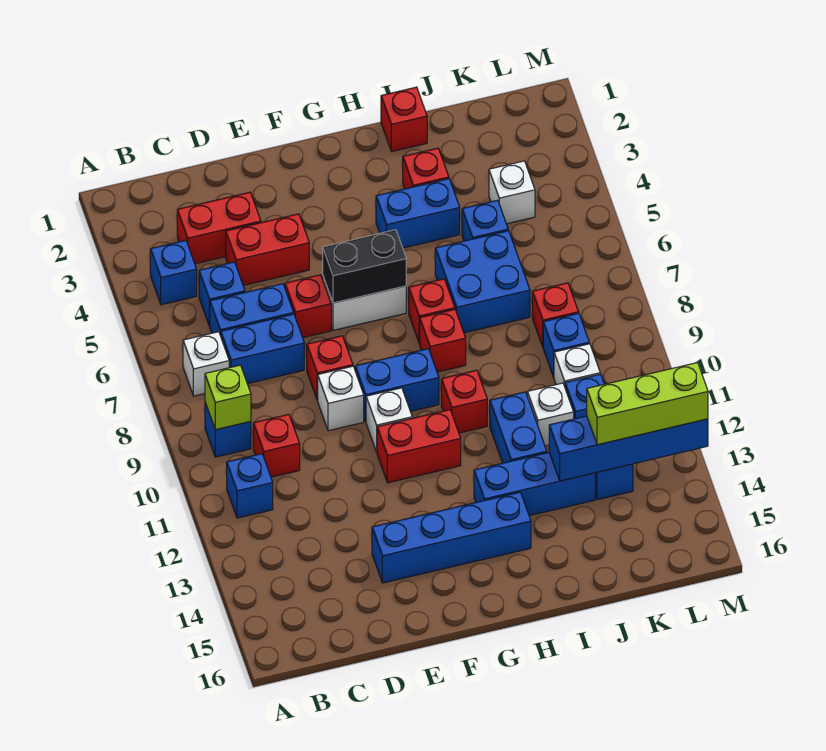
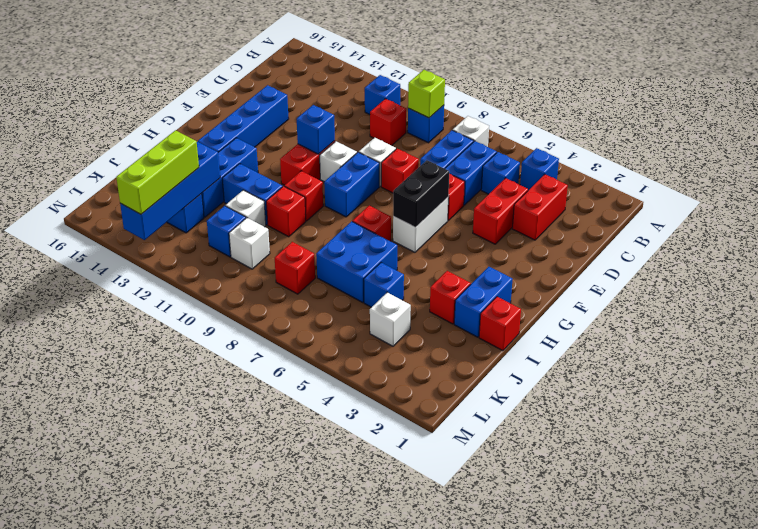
blue 1x2 brick [376,179,460,248] -> blue 1x2 brick moved to [454,267,512,337]
red 1x1 brick [420,309,466,372] -> red 1x1 brick moved to [266,186,306,237]
blue 1x1 brick [543,313,589,377] -> blue 1x1 brick moved to [297,105,335,154]

